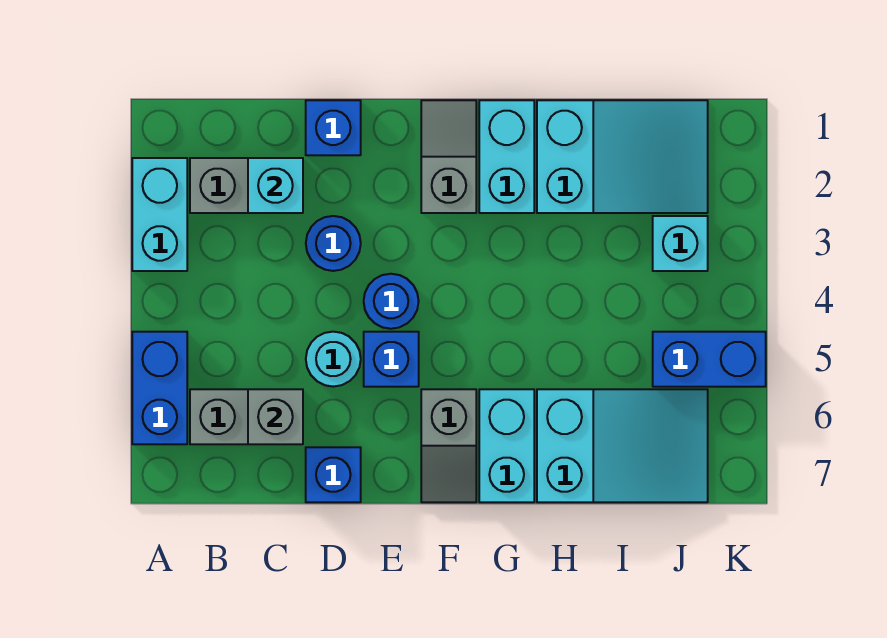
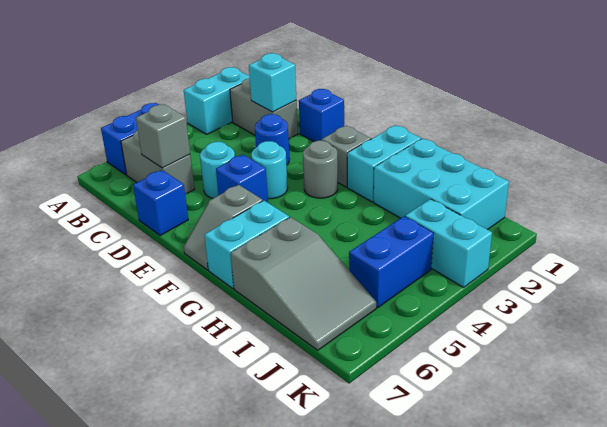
blue 1x1 round brick [364,274,419,329] -> cyan 1x1 round brick [251,141,288,199]
none -> grey 1x1 round brick [303,141,338,198]
cyan 2x3 slope [537,100,708,213] -> cyan 2x3 brick [374,139,509,230]
cyan 2x3 slope [537,389,708,502] -> grey 2x3 slope [231,217,376,350]
cyan 1x1 brick [653,216,708,271] -> cyan 1x2 brick [405,199,492,287]
blue 1x2 brick [653,332,766,387] -> blue 1x2 brick turned to [349,216,434,308]

